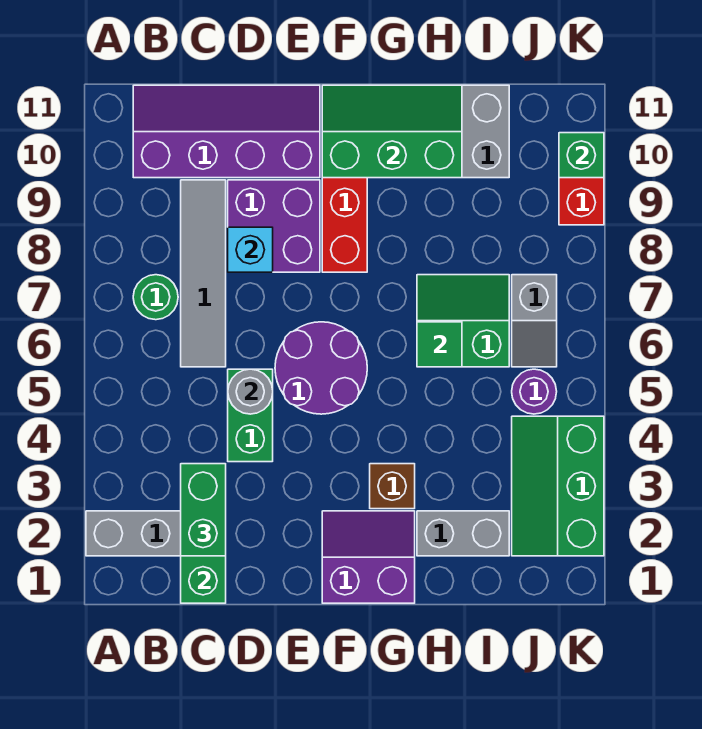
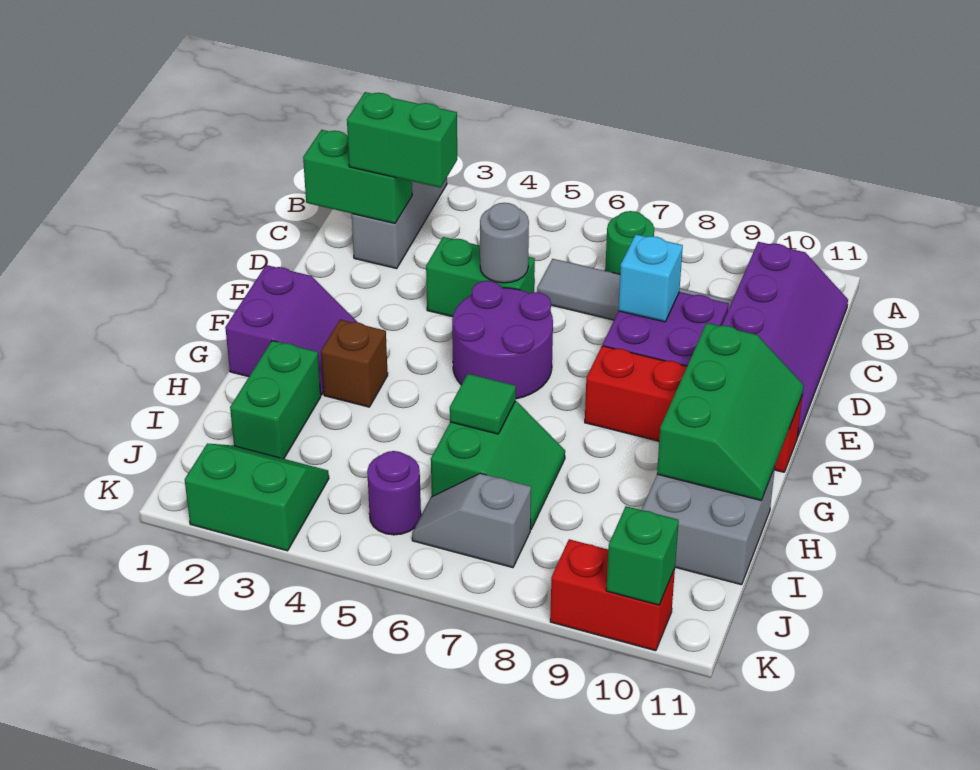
grey 1x2 brick [417,511,509,556] -> green 1x2 brick [230,341,321,459]
green 2x3 slope [512,416,604,556] -> green 2x2 slope [185,444,329,551]

